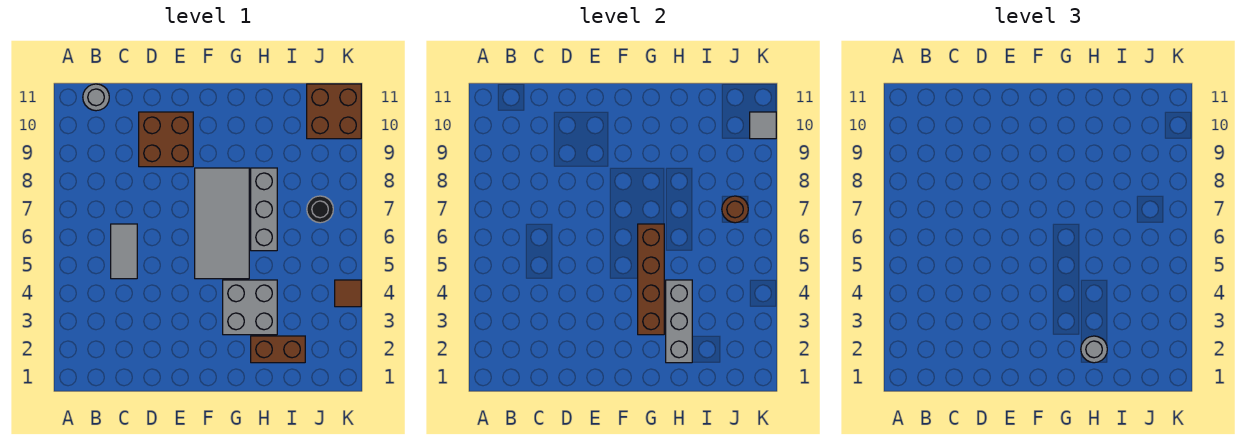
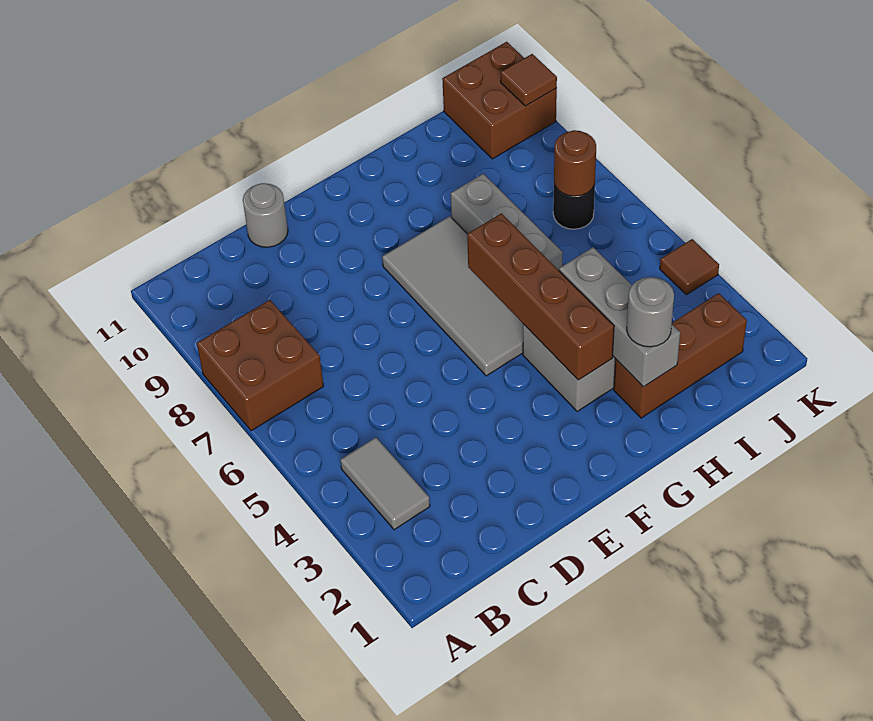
grey 1x1 round brick [83,84,109,111] -> grey 1x1 round brick moved to [243,183,288,247]
grey 1x2 tile [111,224,137,279] -> grey 1x2 tile moved to [340,437,430,530]
brown 2x2 brick [139,112,193,167] -> brown 2x2 brick moved to [197,300,323,431]
brown 1x2 brick [251,336,305,363] -> brown 1x3 brick [614,293,747,418]
grey 1x1 tile [750,112,776,139] -> brown 1x1 tile [501,54,557,106]

